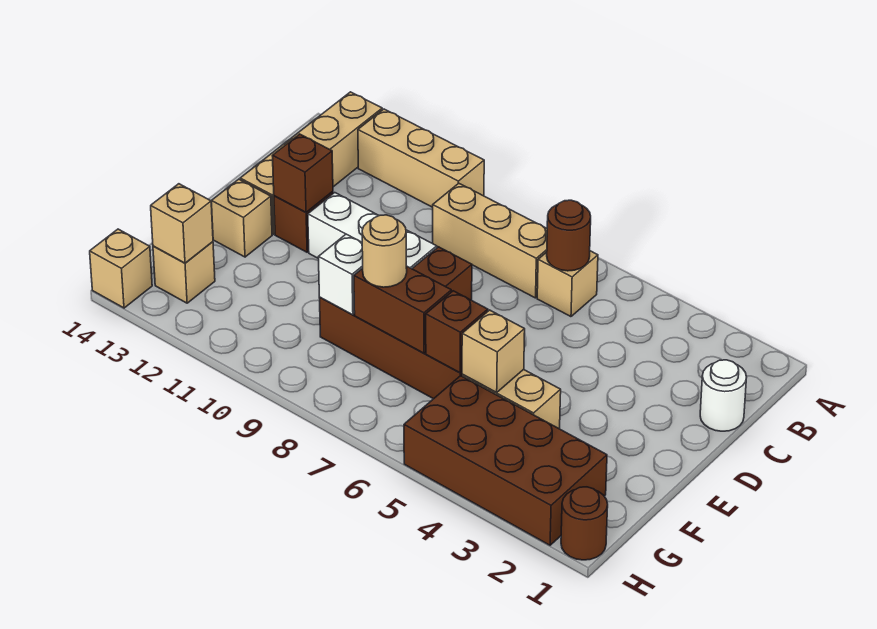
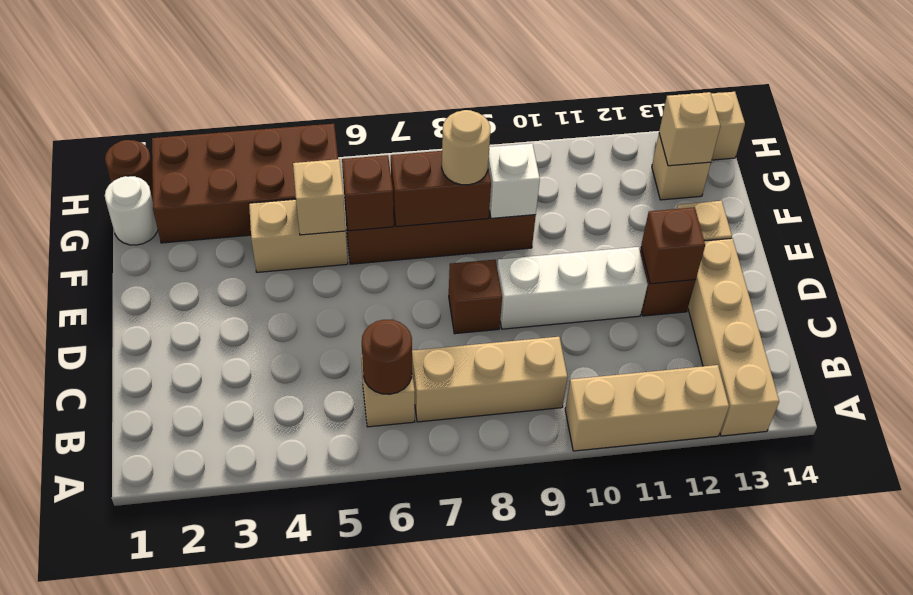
white 1x1 round brick [700,360,747,431] -> white 1x1 round brick moved to [105,176,158,245]

